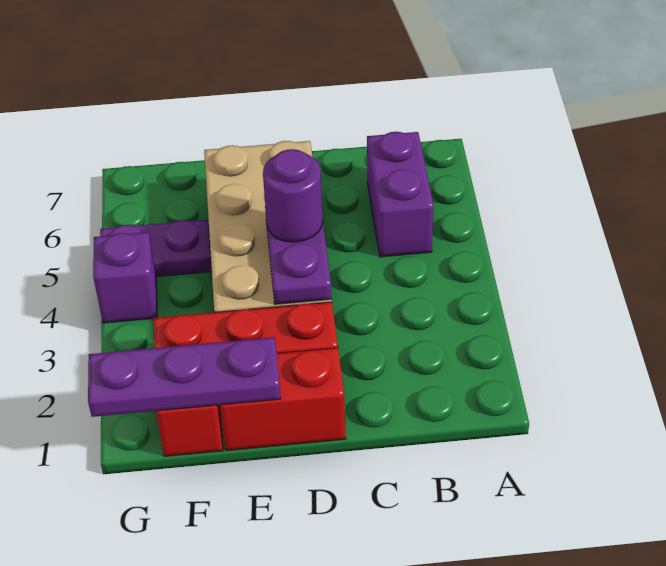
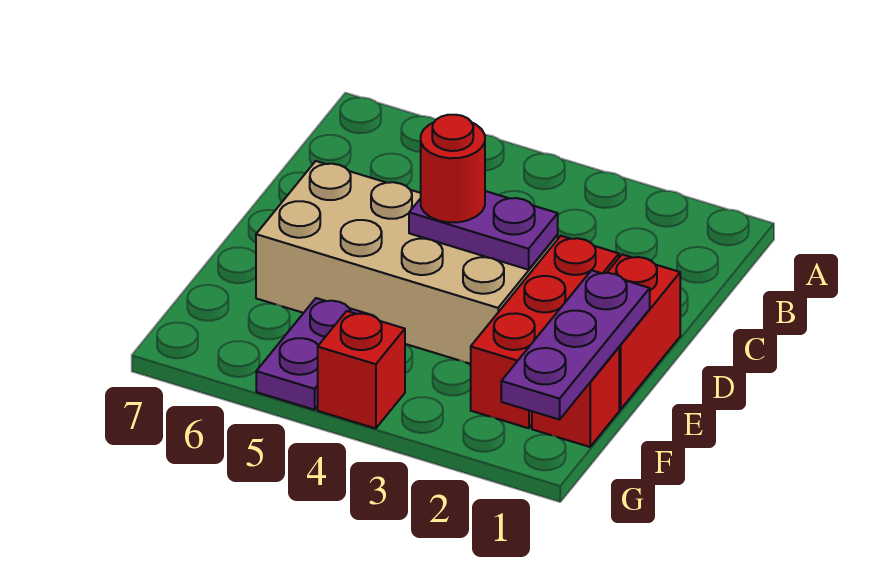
purple 1x2 brick [367,132,434,257] -> none
purple 1x1 round brick [263,149,323,242] -> red 1x1 round brick [421,115,485,222]
purple 1x1 brick [93,232,157,323] -> red 1x1 brick [318,311,405,428]

